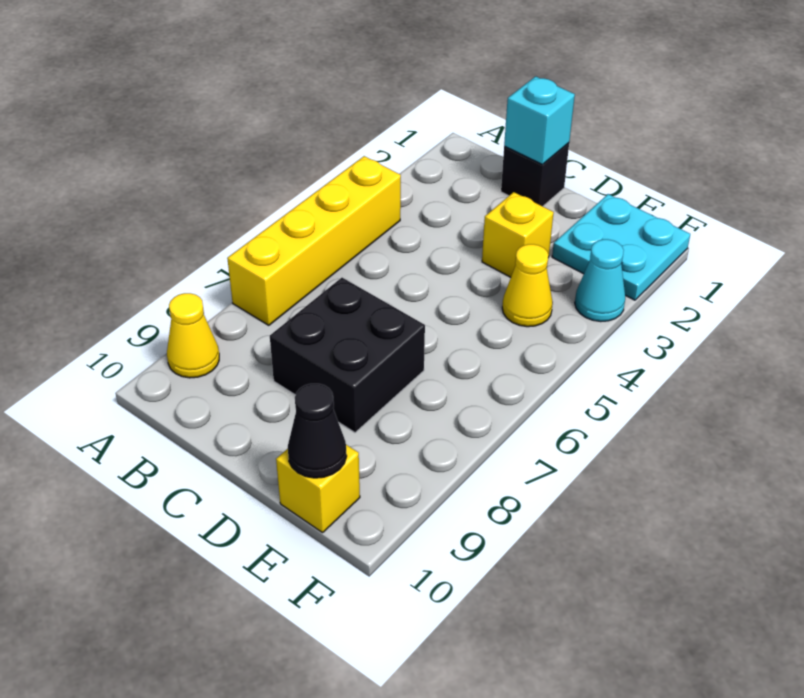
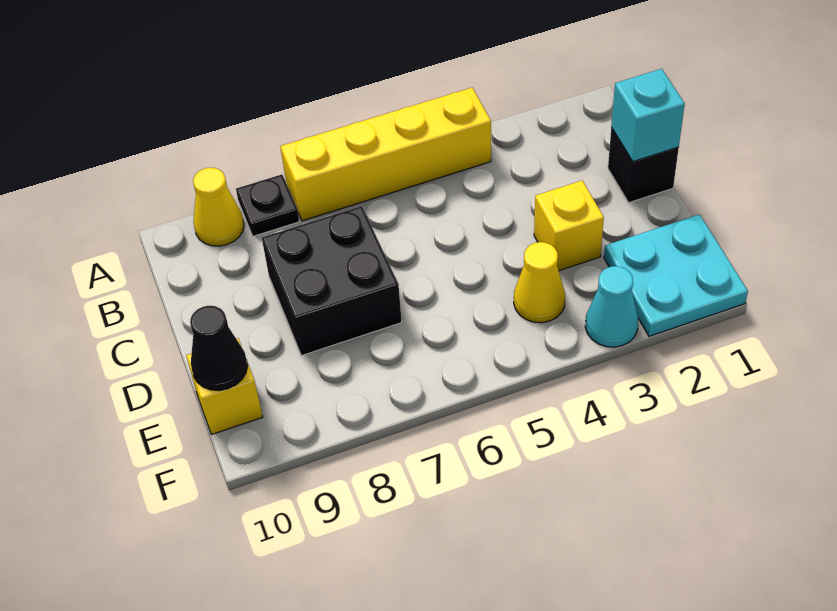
none -> black 1x1 plate [236,174,300,236]

